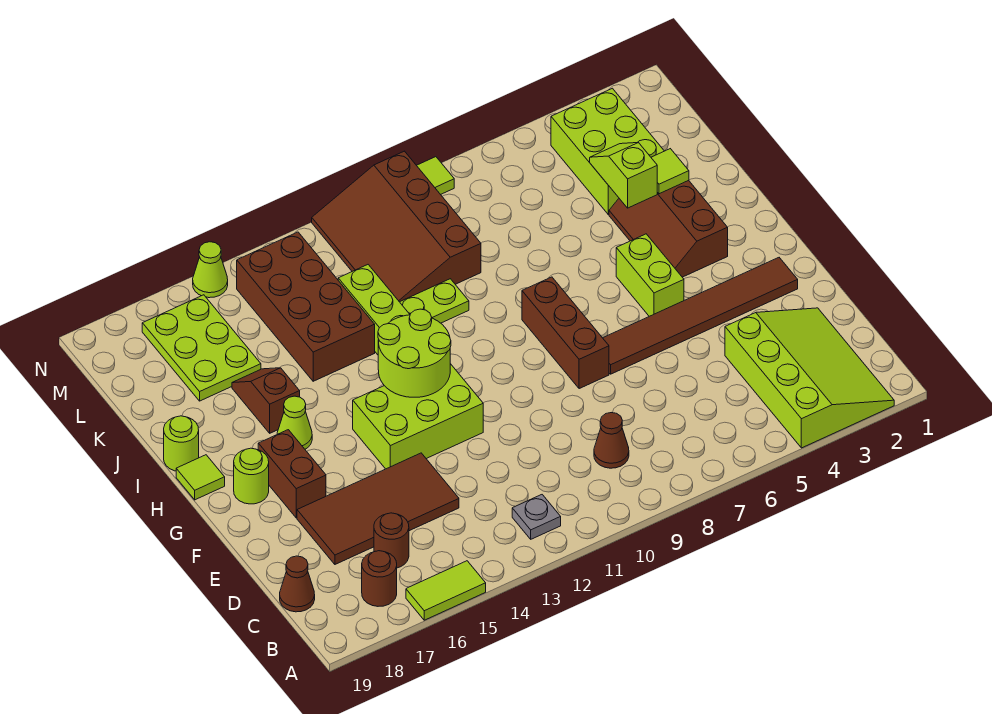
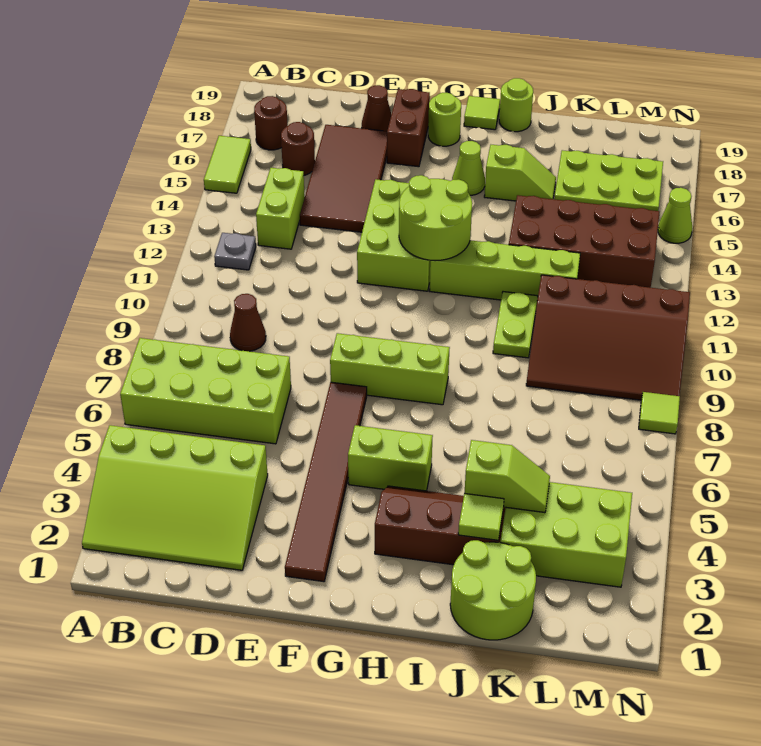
none -> lime 2x4 brick [120,338,291,444]
none -> lime 1x2 brick [256,168,305,249]
brown 1x1 cone [280,556,315,612] -> brown 1x1 cone moved to [362,85,391,131]
brown 1x3 brick [522,277,609,389] -> lime 1x3 brick [330,333,450,405]
brown 1x2 brick [258,430,326,518] -> brown 1x2 brick turned to [387,89,430,167]
brown 1x2 slope [232,368,300,433] -> lime 1x2 slope [484,145,556,201]
none -> lime 2x2 round brick [450,540,536,640]
brown 3x4 slope [312,151,481,302] -> brown 3x4 slope turned to [526,275,690,400]

